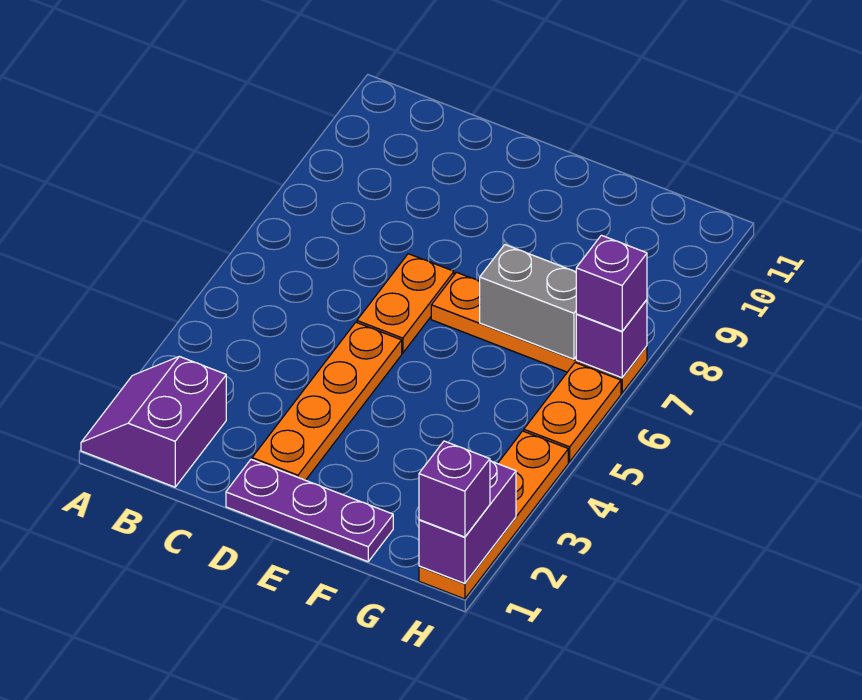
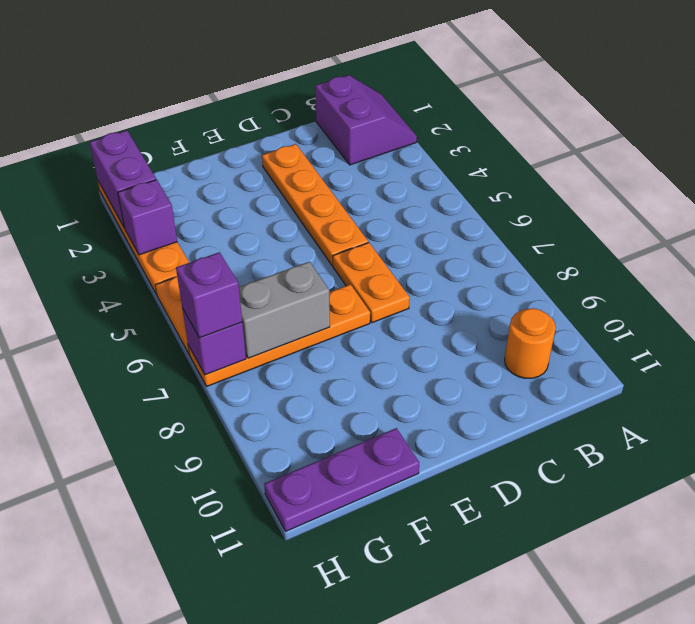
none -> orange 1x1 round brick [505,308,556,378]
purple 1x3 plate [226,460,393,562] -> purple 1x3 plate moved to [264,428,419,531]
purple 1x1 brick [419,441,490,537] -> purple 1x1 brick moved to [118,180,177,255]

